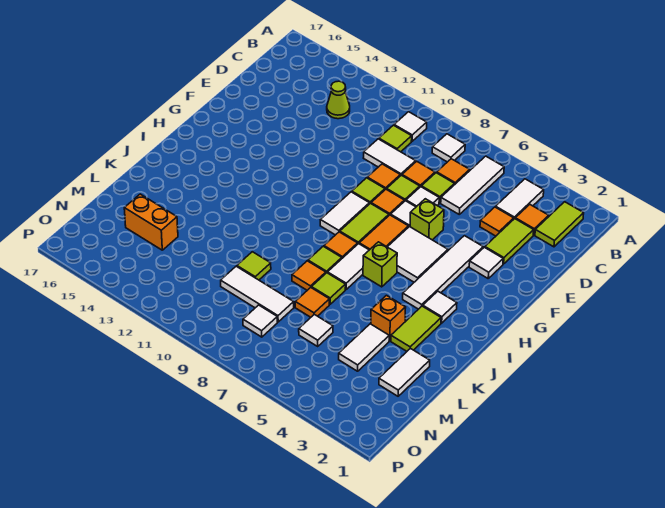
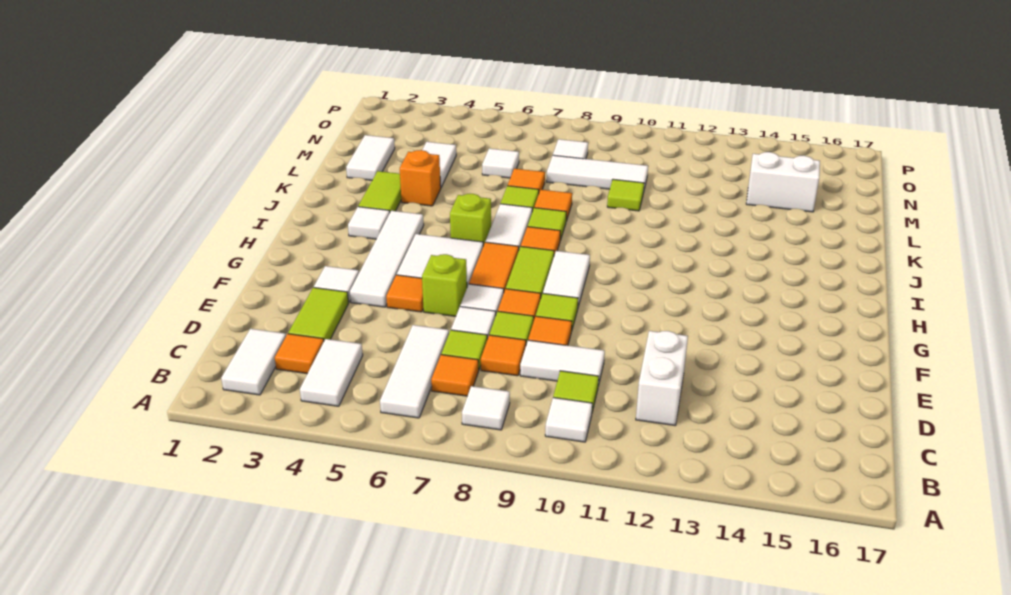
lime 1x2 tile [535,202,584,247] -> white 1x2 tile [221,329,286,395]
none -> white 1x2 brick [636,331,688,426]
lime 1x1 cone [327,81,350,119] -> none
orange 1x1 tile [480,207,514,236] -> orange 1x1 tile moved to [386,275,423,312]
orange 1x2 brick [124,194,178,250] -> white 1x2 brick [746,152,820,212]

